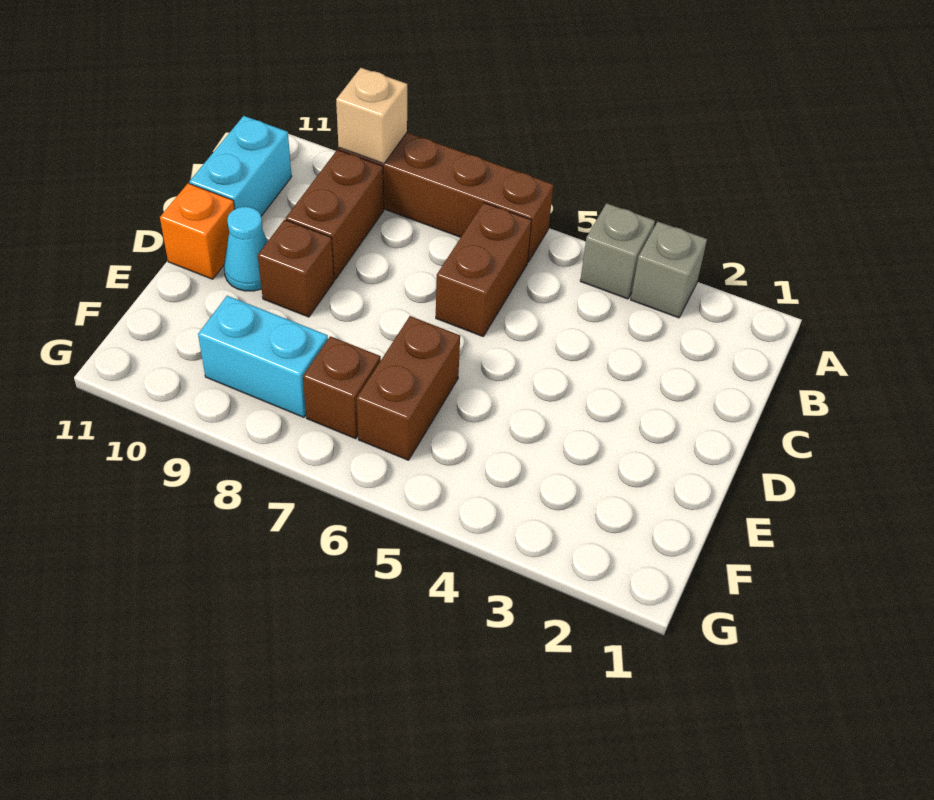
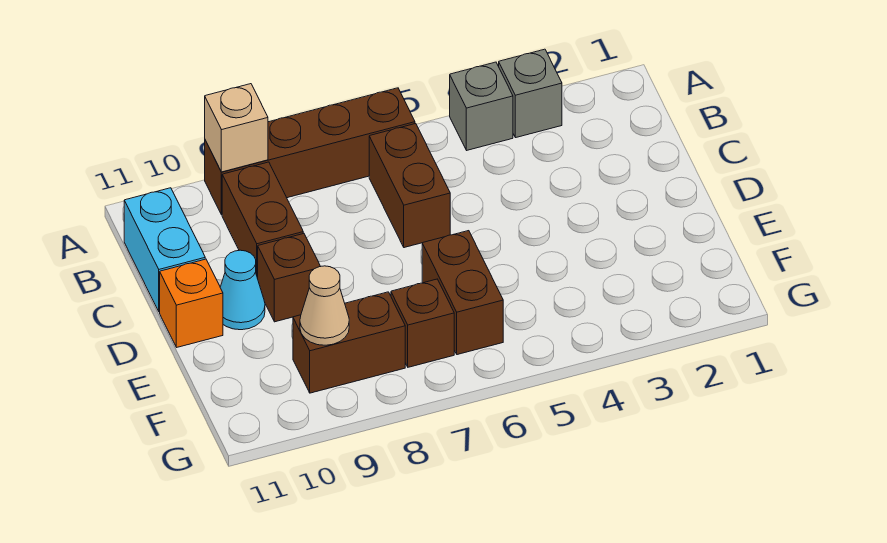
cyan 1x2 brick [198,296,328,417] -> brown 1x2 brick [293,292,405,393]
none -> tan 1x1 cone [300,266,349,345]

